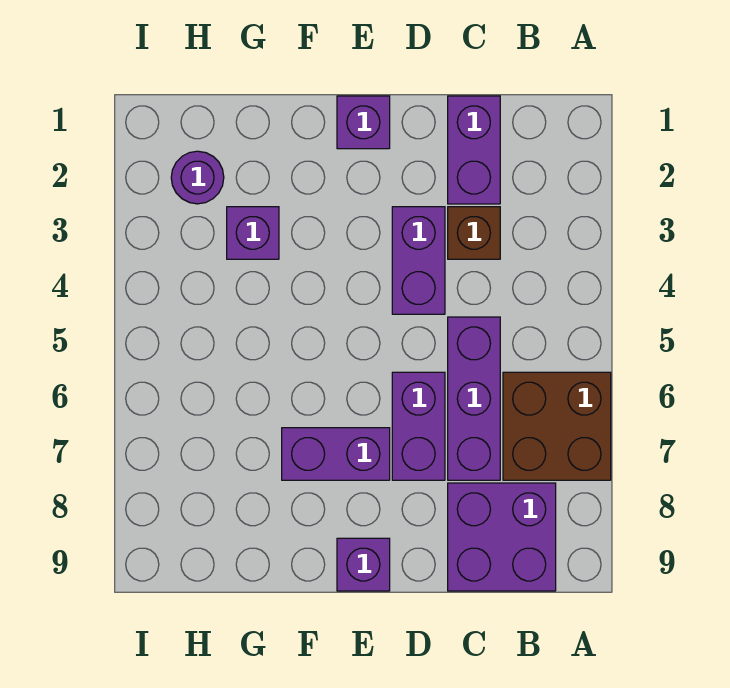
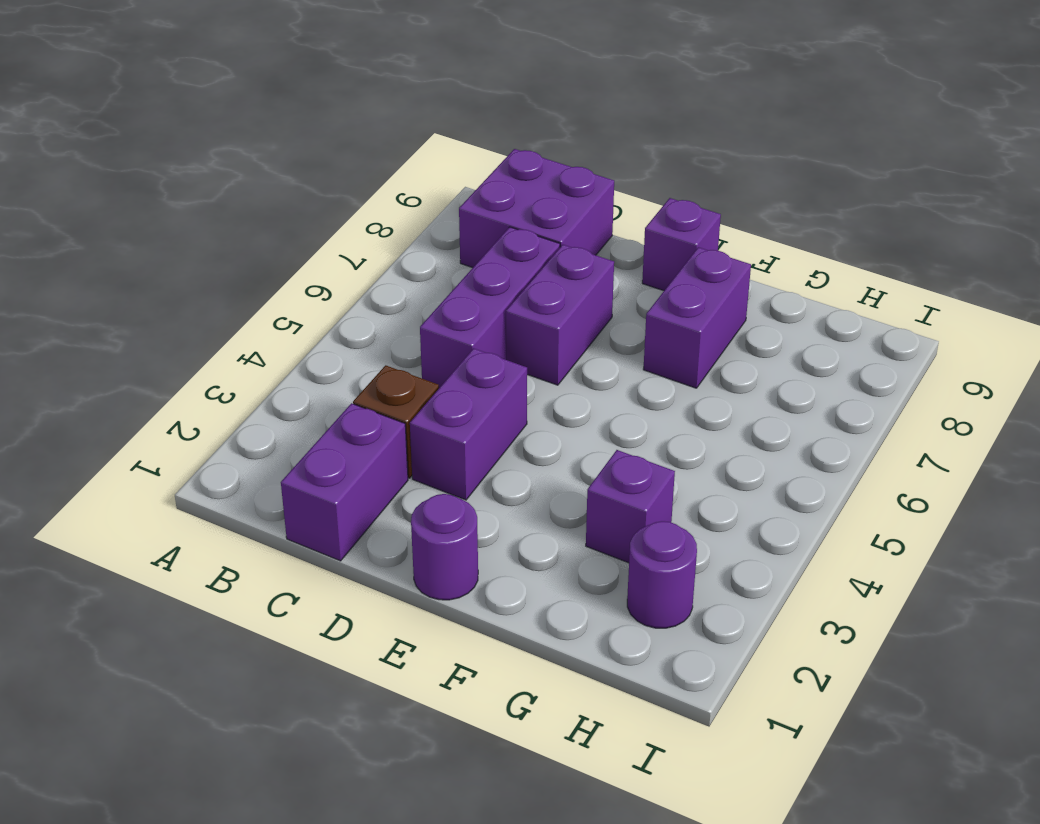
brown 2x2 brick [503,372,611,480] -> none
purple 1x1 brick [337,96,390,149] -> purple 1x1 round brick [411,494,478,600]
purple 1x2 brick [282,428,390,480] -> purple 1x2 brick turned to [643,247,751,388]

